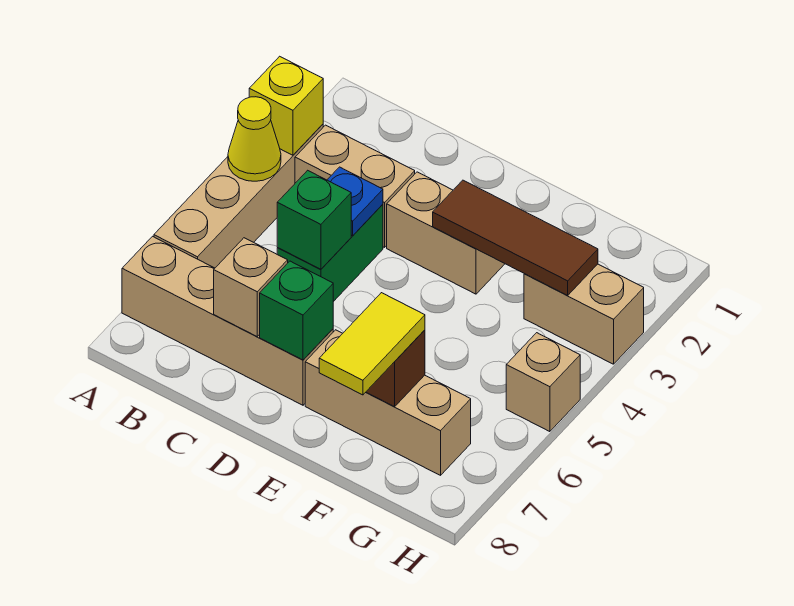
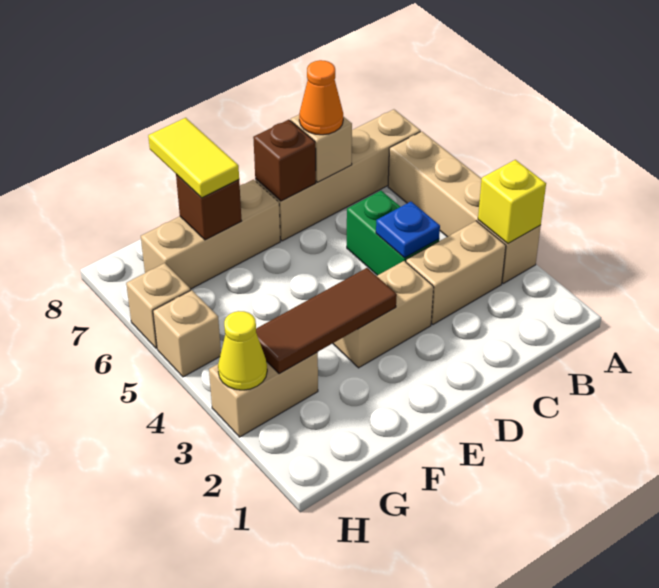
yellow 1x1 cone [228,97,281,181] -> yellow 1x1 cone moved to [218,311,267,390]
green 1x1 brick [277,170,351,269] -> none
none -> orange 1x1 cone [299,60,343,135]
green 1x1 brick [260,261,333,360] -> brown 1x1 brick [253,120,316,201]
none -> tan 1x1 brick [126,263,191,348]

